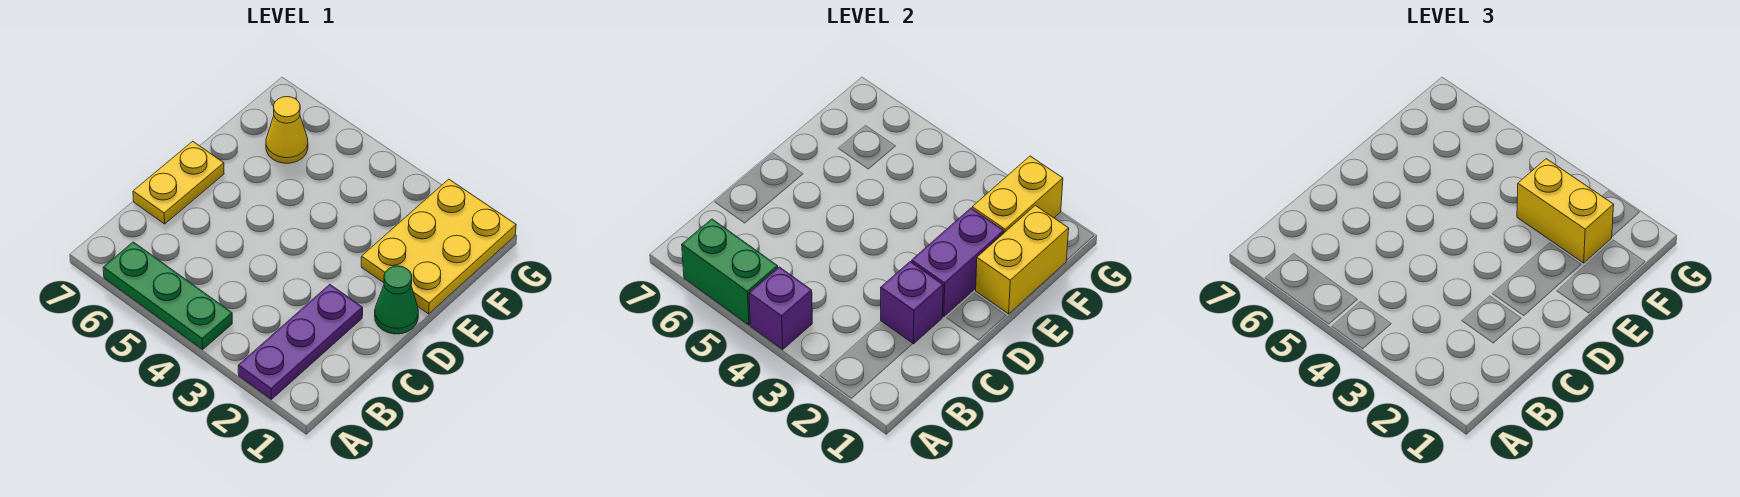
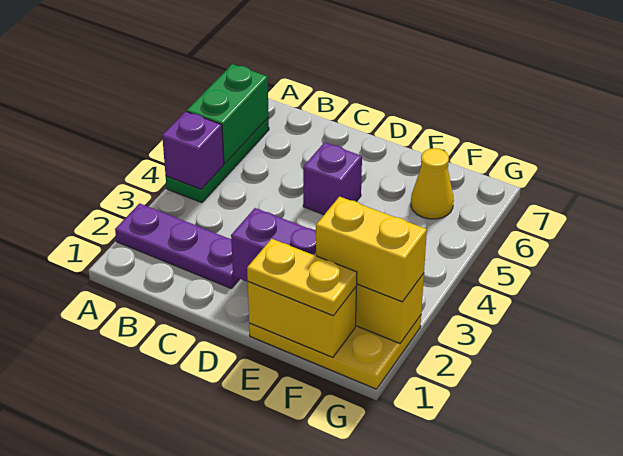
purple 1x1 brick [881,262,943,344] -> purple 1x1 brick moved to [303,142,362,214]
yellow 1x2 plate [133,141,224,224] -> yellow 1x2 plate moved to [247,239,357,316]
green 1x1 cone [375,266,418,334] -> none
yellow 1x2 brick [1517,159,1614,263] -> yellow 1x2 brick turned to [316,197,427,302]

